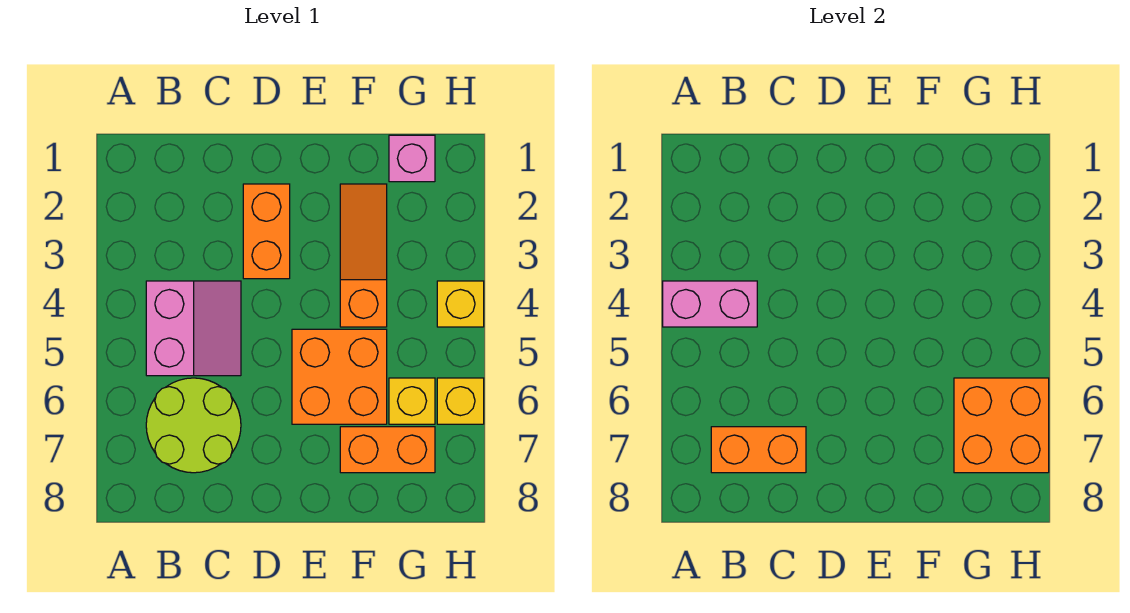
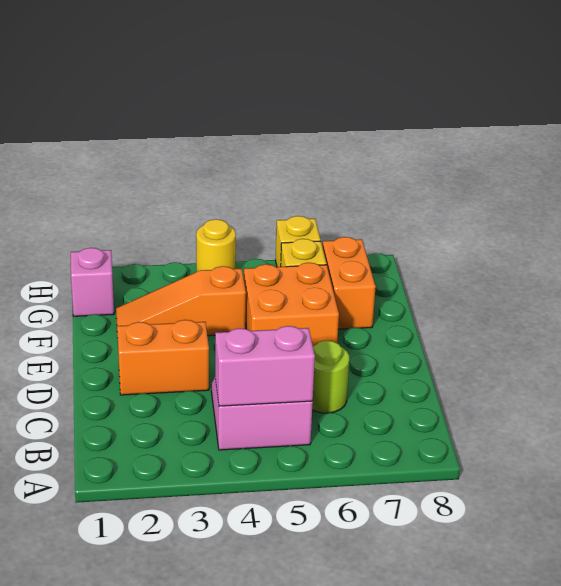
pink 1x2 brick [663,281,757,327] -> pink 1x2 brick turned to [215,326,315,406]
lime 2x2 round brick [146,378,241,473] -> lime 1x1 round brick [312,341,349,413]
orange 1x2 brick [711,427,806,473] -> none
orange 2x2 brick [954,378,1049,473] -> none
yellow 1x1 brick [437,281,484,327] -> yellow 1x1 round brick [196,219,236,272]

